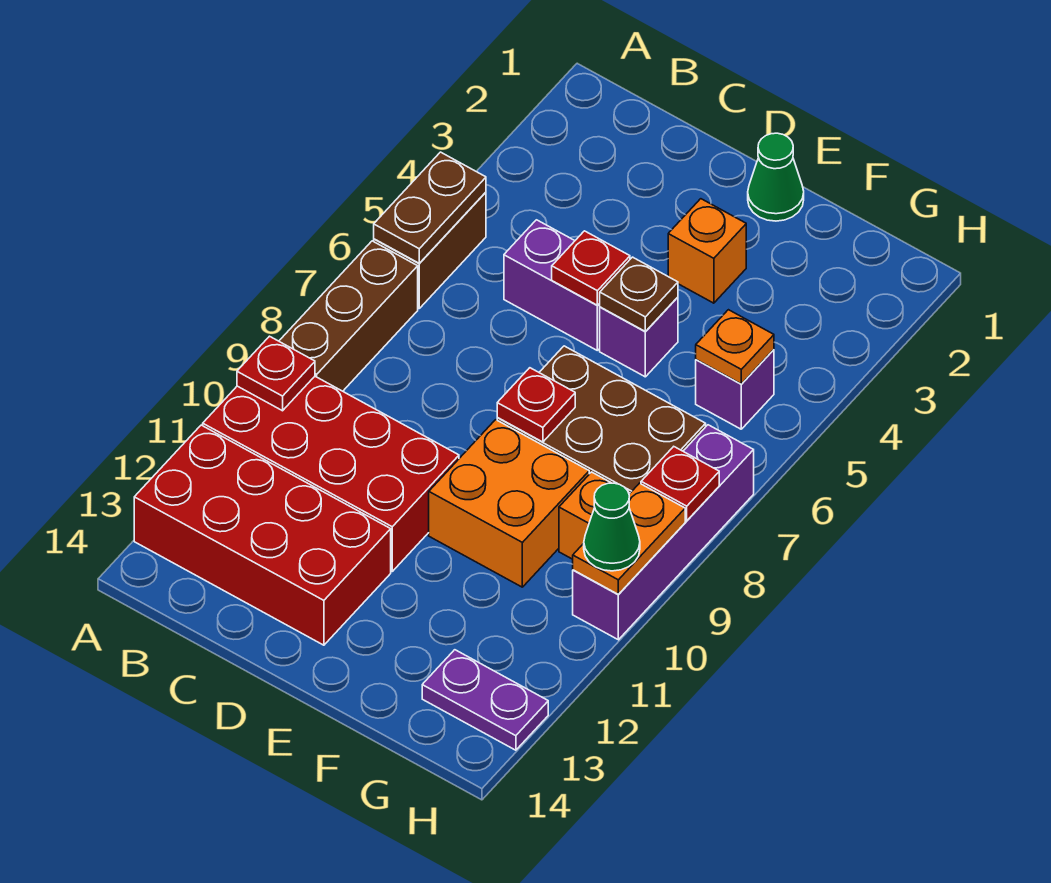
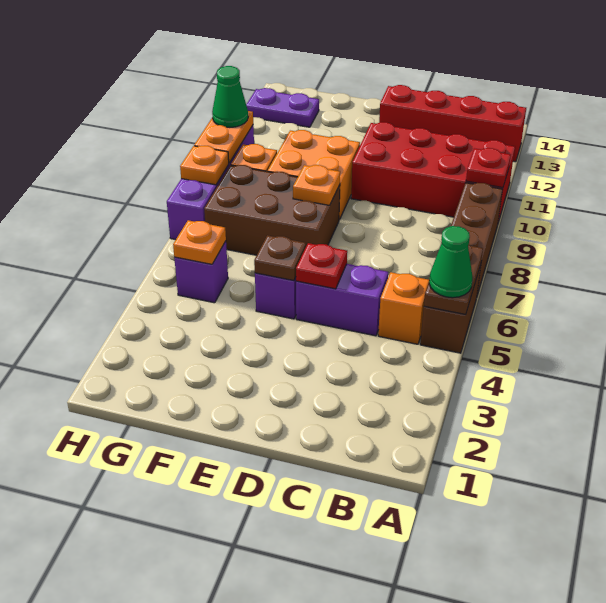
red 2x4 brick [134,425,391,645] -> red 1x4 brick [379,85,526,162]
green 1x1 cone [748,133,804,221] -> green 1x1 cone moved to [429,226,472,298]
orange 1x1 brick [668,199,746,303] -> orange 1x1 brick moved to [378,272,429,344]
red 1x1 plate [497,368,575,442] -> orange 1x1 plate [293,165,340,205]
red 1x1 plate [641,447,719,521] -> orange 1x1 plate [180,146,229,185]

